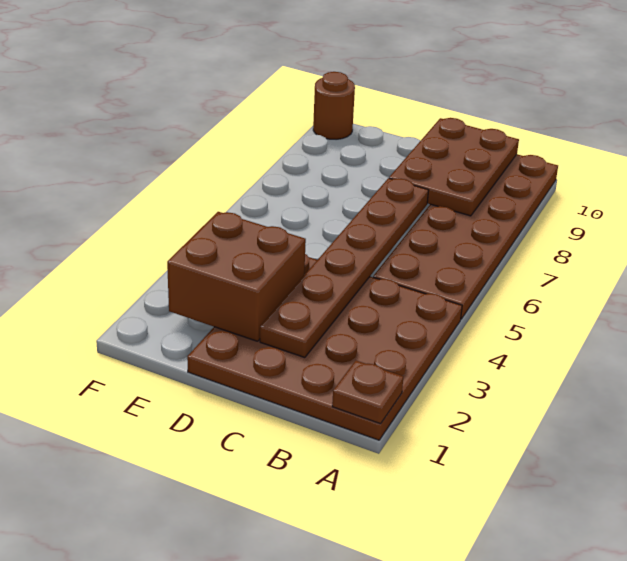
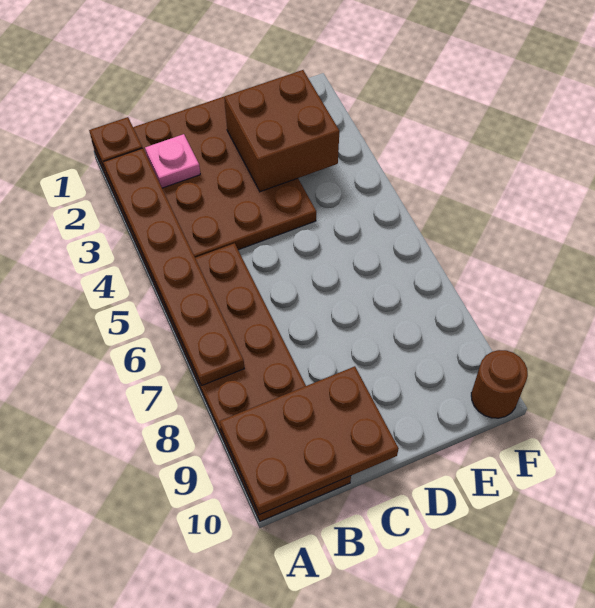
none -> pink 1x1 plate [145,134,200,188]
brown 2x3 plate [389,118,519,216] -> brown 2x3 plate turned to [220,366,399,515]
brown 1x6 plate [260,178,429,358] -> brown 1x6 plate moved to [103,148,244,386]

